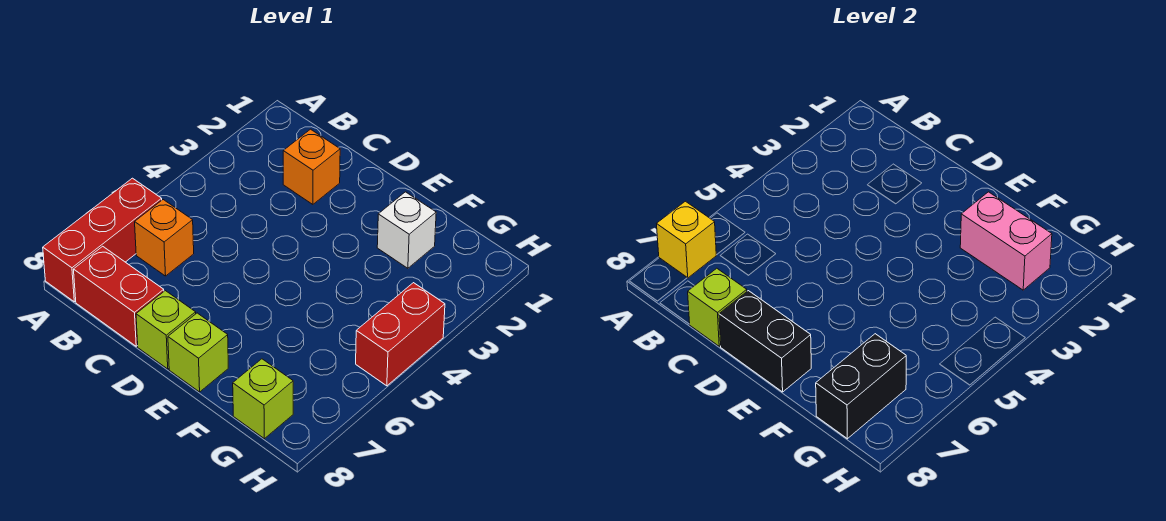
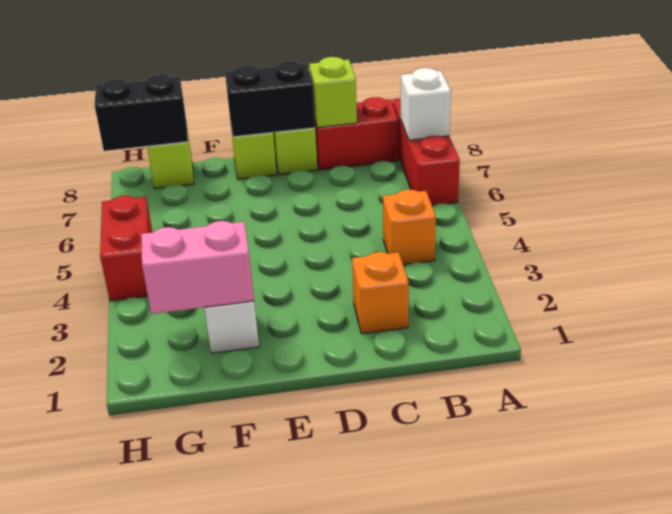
yellow 1x1 brick [657,201,716,278] -> white 1x1 brick [401,68,451,140]
orange 1x1 brick [135,200,194,276] -> orange 1x1 brick moved to [383,190,436,265]
black 1x2 brick [816,334,906,439] -> black 1x2 brick turned to [95,75,188,151]

